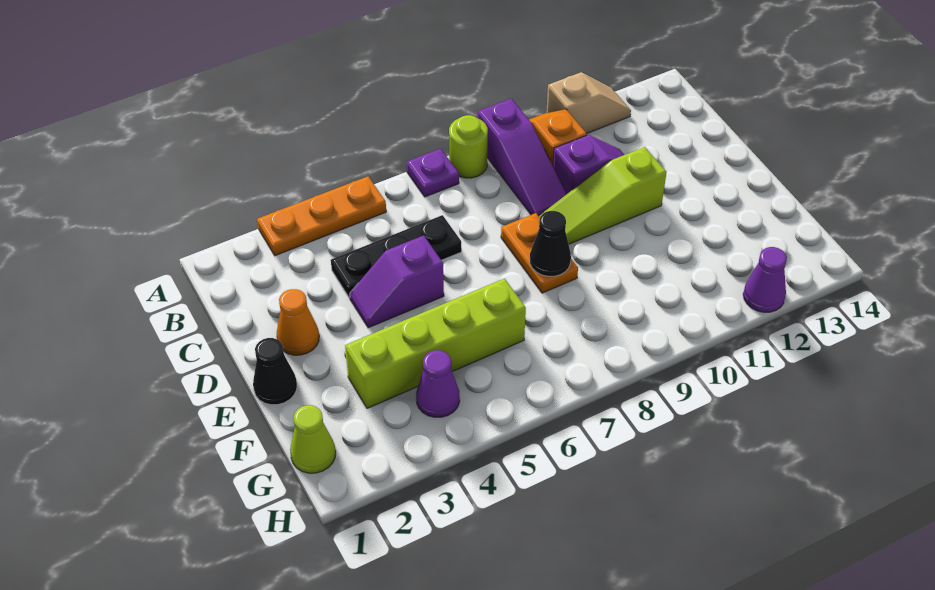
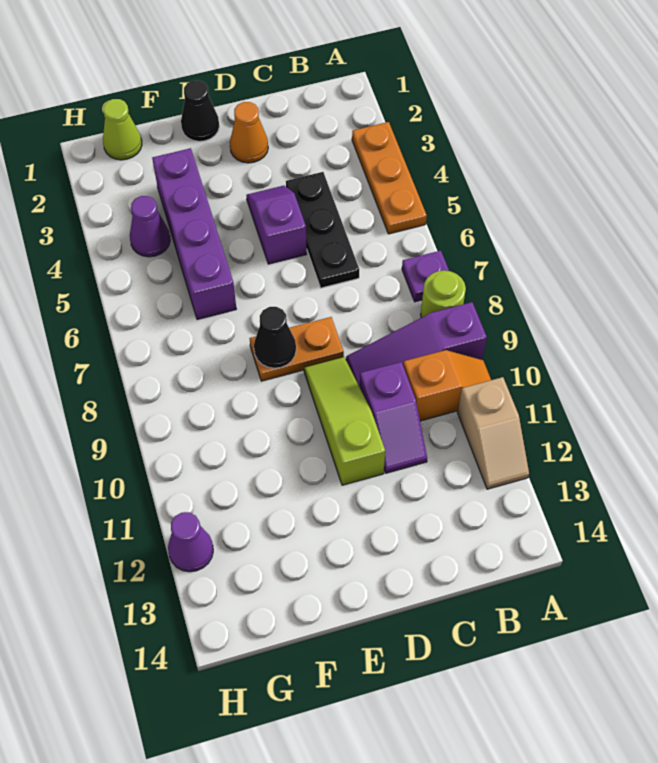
lime 1x4 brick [345,279,526,408] -> purple 1x4 brick [152,148,236,320]

